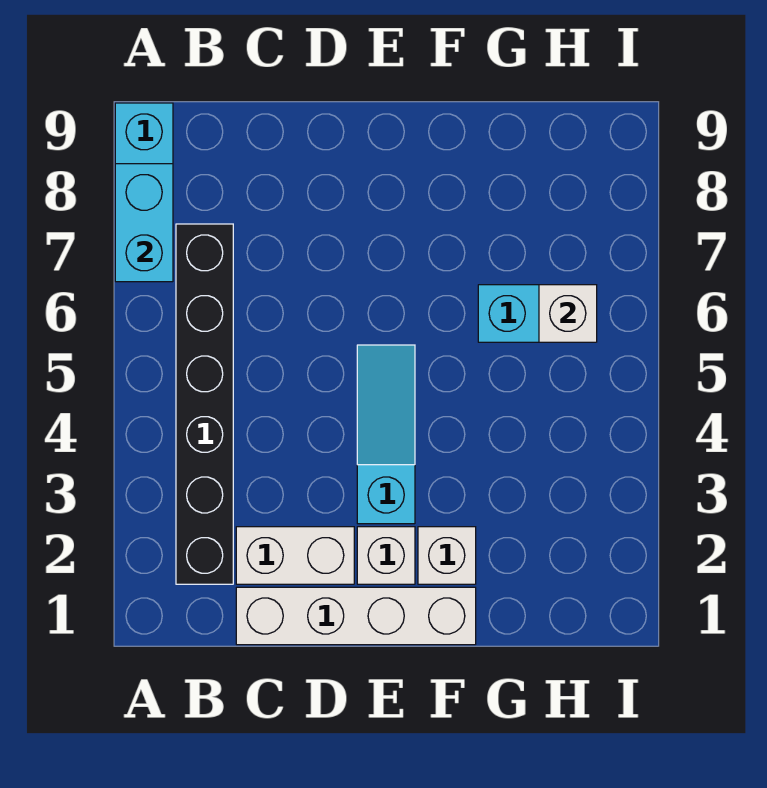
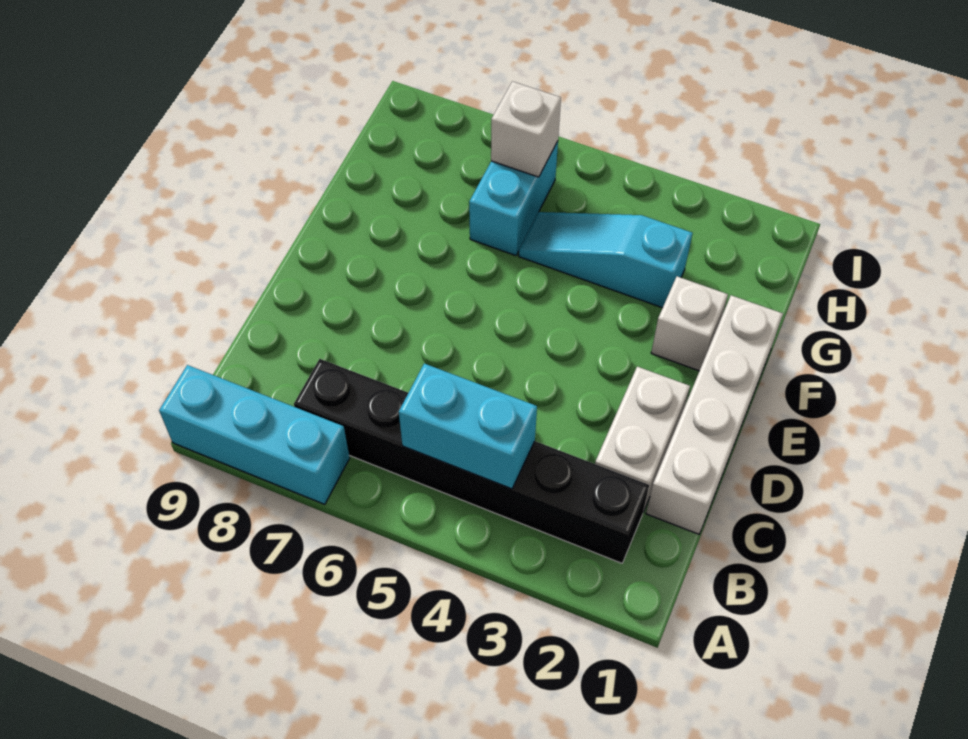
cyan 1x2 brick [115,164,173,282] -> cyan 1x2 brick moved to [399,364,537,489]
white 1x1 brick [357,527,415,584] -> none
cyan 1x3 slope [357,345,415,524] -> cyan 1x3 slope moved to [519,212,692,308]

